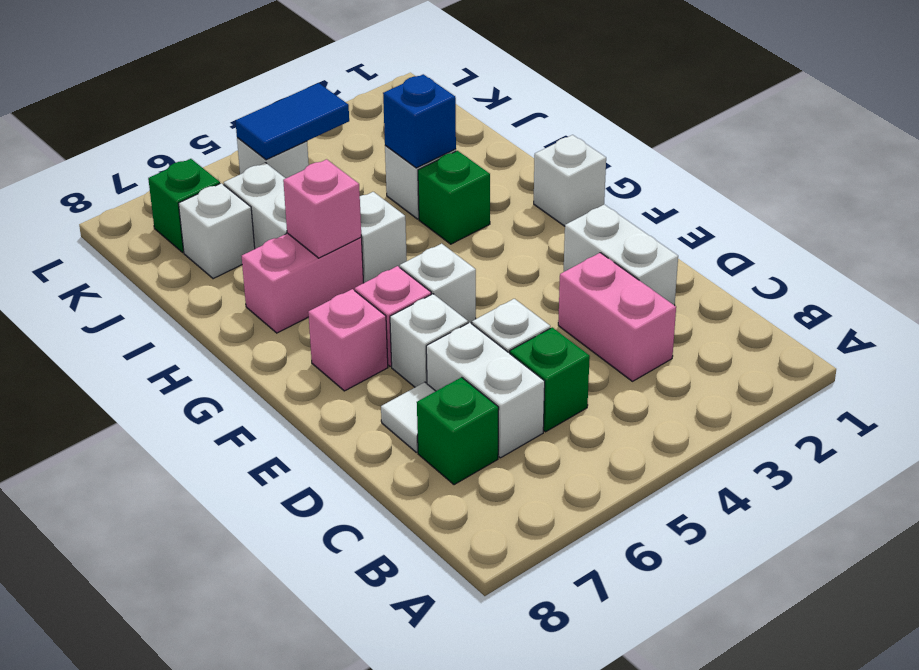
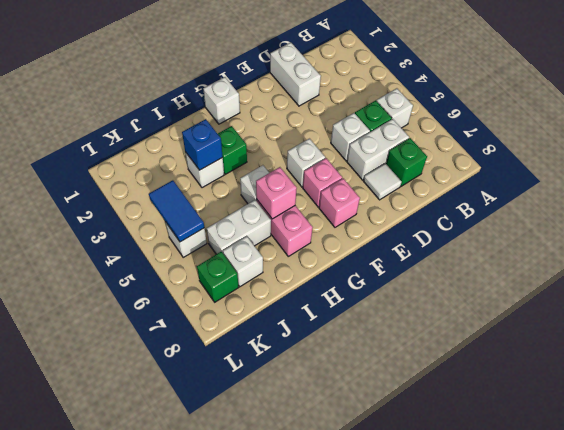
pink 1x2 brick [558,253,676,381] -> none
white 1x2 brick [564,205,678,305] -> white 1x2 brick turned to [270,42,321,106]
white 1x1 brick [390,294,468,387] -> white 1x1 brick moved to [377,88,413,128]

